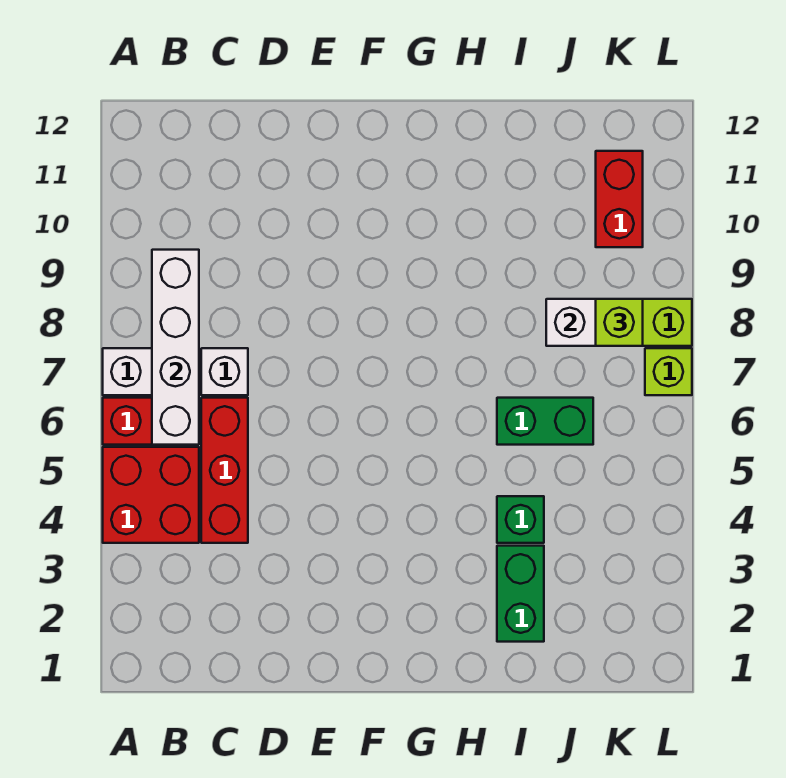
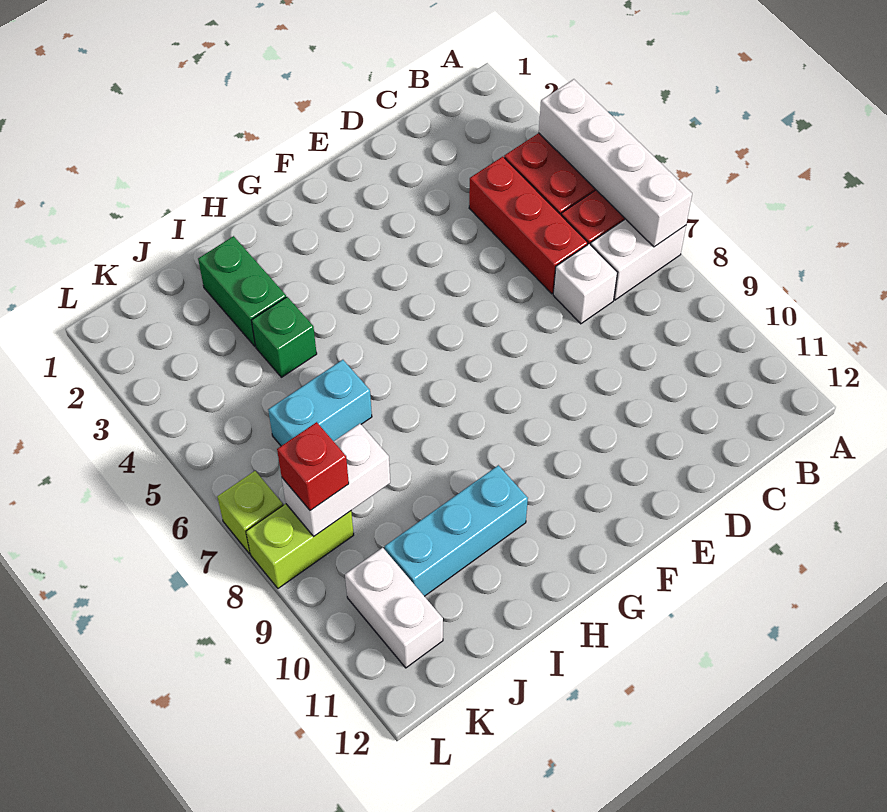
white 1x4 brick [152,250,199,445] -> white 1x4 brick moved to [539,79,692,247]
none -> cyan 1x3 brick [385,465,528,596]
green 1x2 brick [497,398,593,445] -> cyan 1x2 brick [268,360,372,446]
lime 1x1 brick [596,299,643,346] -> red 1x1 brick [277,422,349,511]
red 1x2 brick [596,151,643,247] -> white 1x2 brick [345,548,443,668]

